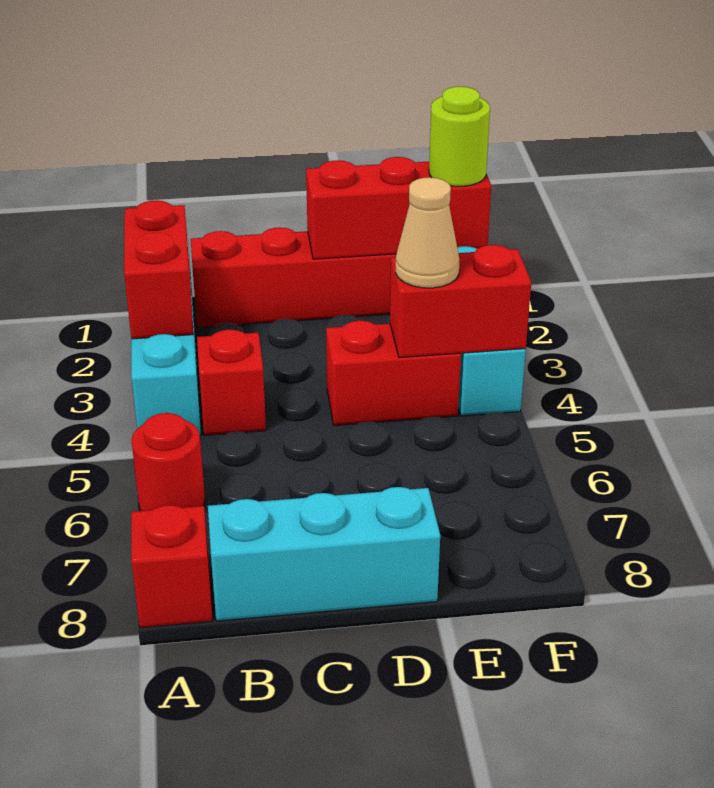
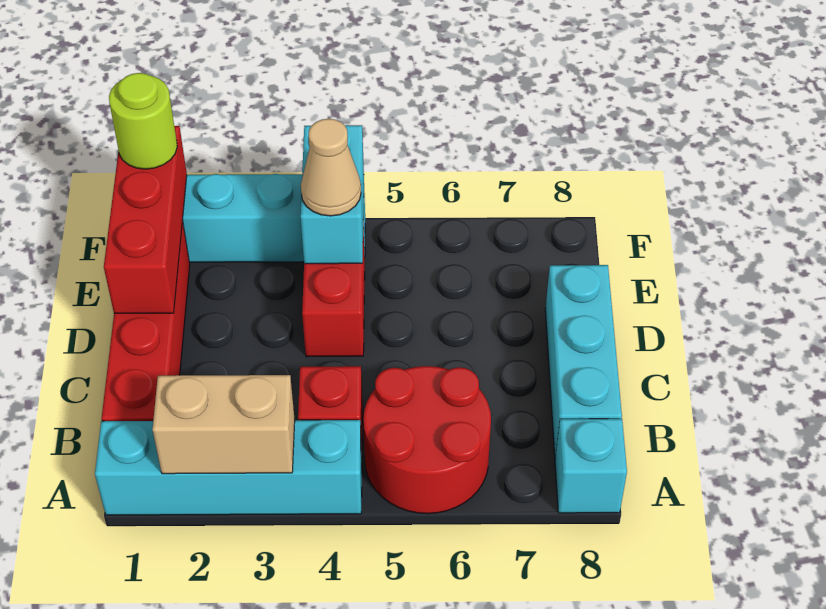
red 1x2 brick [124,200,194,339] -> tan 1x2 brick [152,375,295,474]
red 1x1 round brick [131,413,205,511] -> red 2x2 round brick [363,366,491,514]
red 1x1 brick [131,505,212,628] -> cyan 1x1 brick [555,419,627,513]
red 1x2 brick [390,245,531,358] -> cyan 1x2 brick [300,125,364,264]

